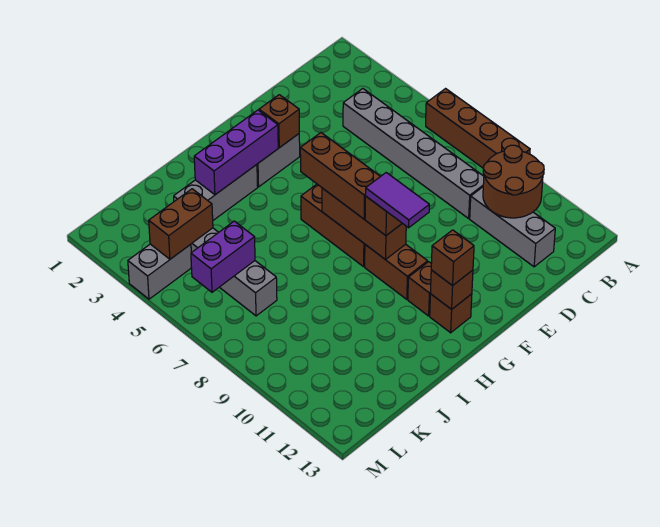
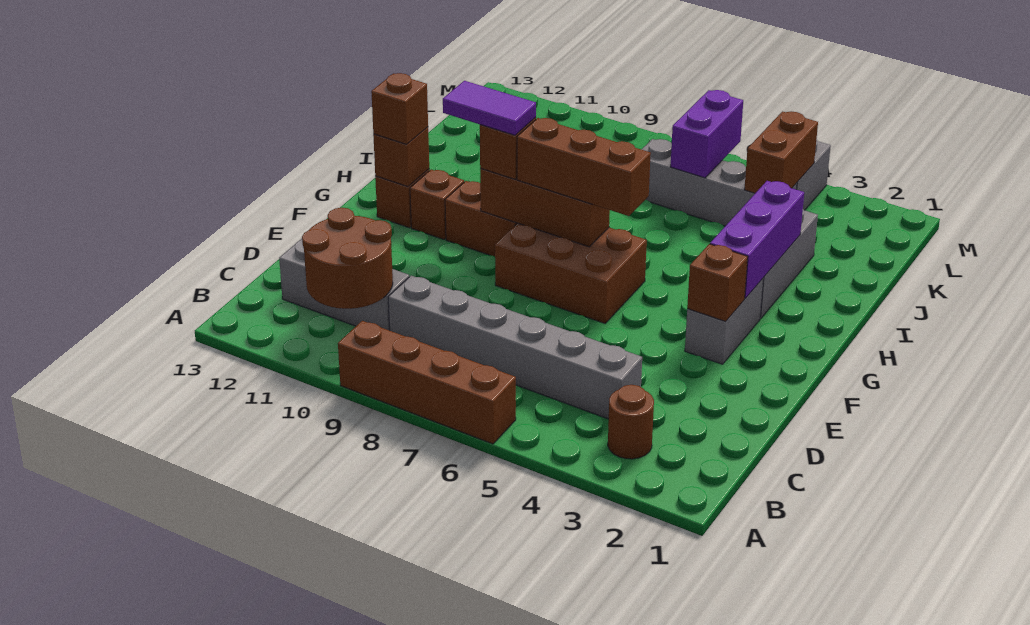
none -> brown 1x1 round brick [608,385,654,459]

